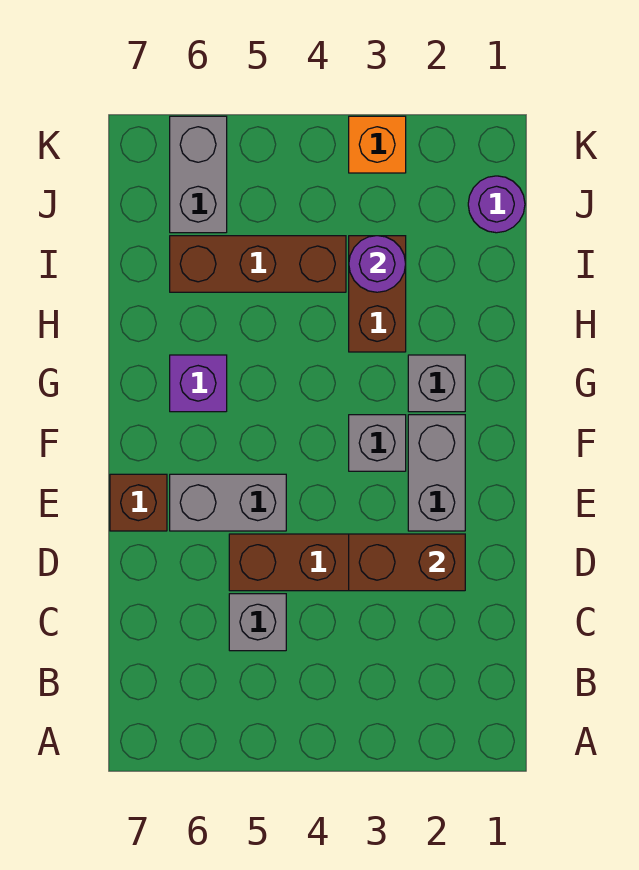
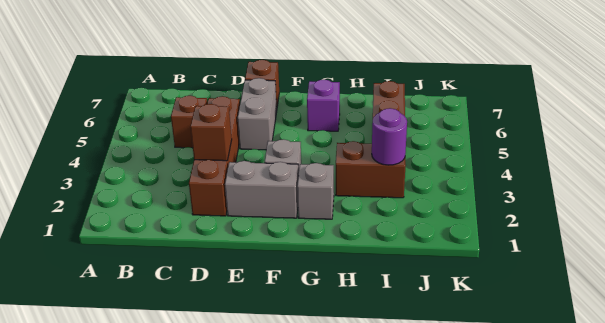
grey 1x1 brick [229,594,286,651] -> brown 1x1 brick [171,96,207,148]
brown 1x2 brick [349,534,465,591] -> brown 1x1 brick [190,104,232,161]
purple 1x1 round brick [468,176,525,233] -> none
grey 1x2 brick [170,116,227,233] -> none
orange 1x1 brick [349,116,406,173] -> none

